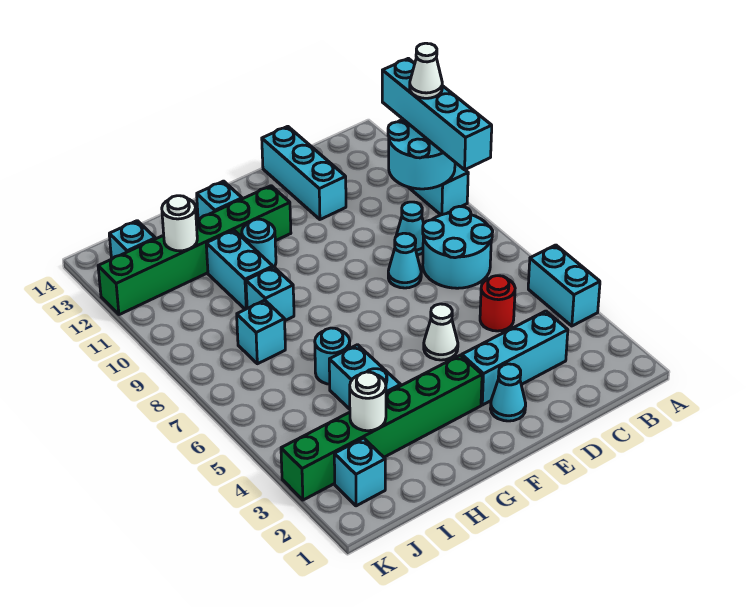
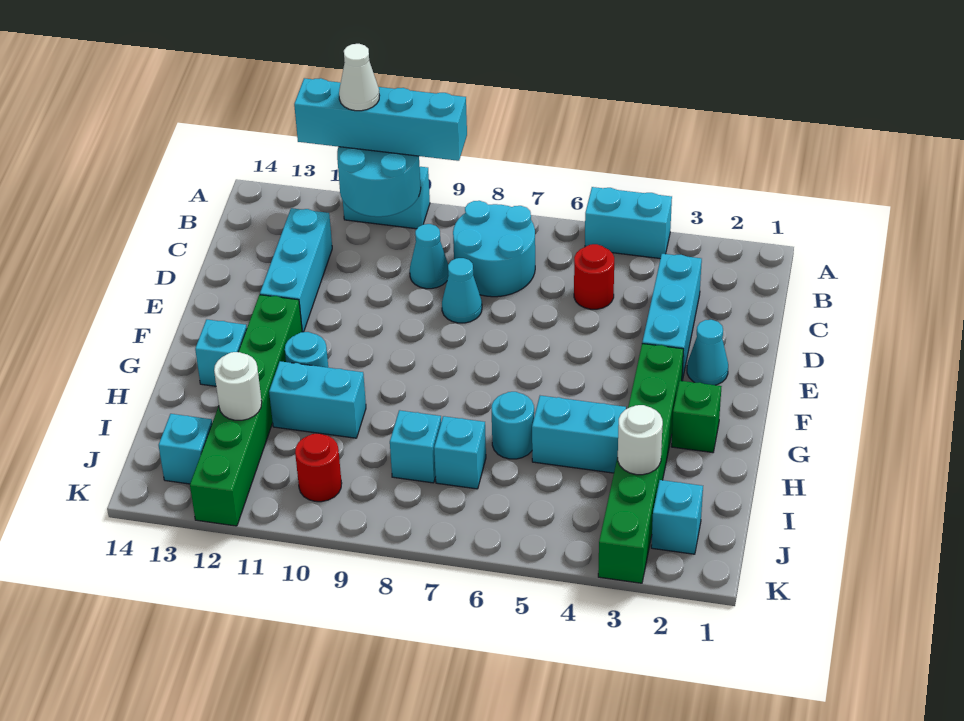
cyan 1x3 brick [262,126,346,219] -> cyan 1x3 brick turned to [260,208,332,332]
white 1x1 cone [424,304,458,360] -> none
none -> green 1x1 brick [671,381,722,453]
cyan 1x1 brick [246,267,294,321] -> cyan 1x1 brick moved to [434,416,486,489]
none -> red 1x1 round brick [295,434,342,502]

